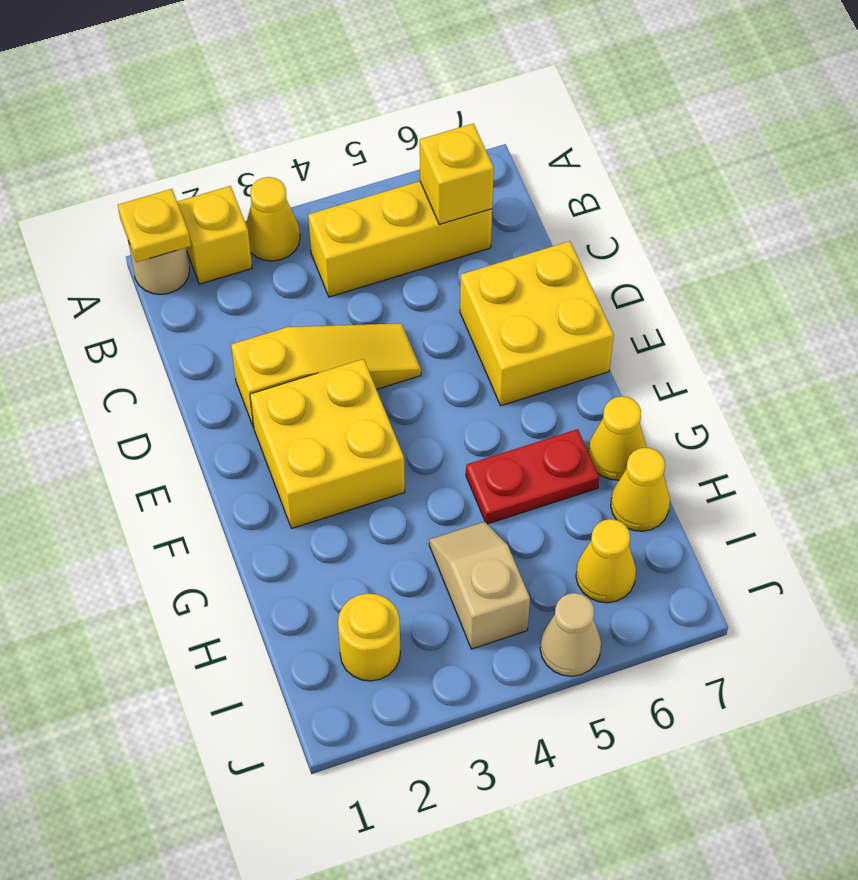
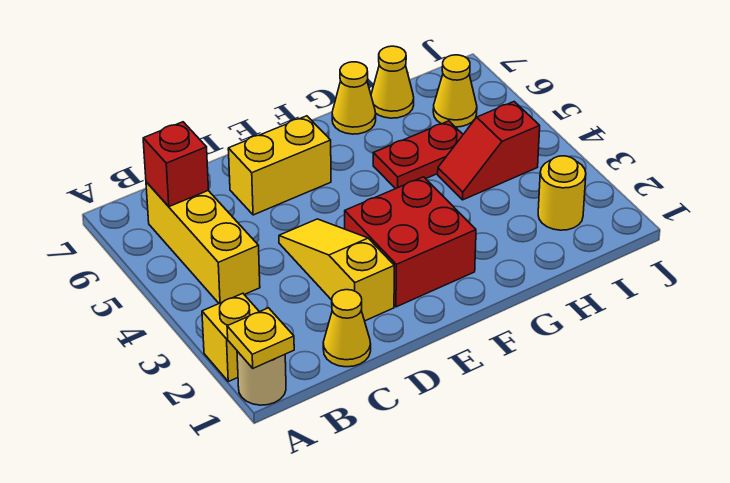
yellow 1x1 cone [246,177,300,261] -> yellow 1x1 cone moved to [323,290,371,367]
yellow 1x1 brick [420,124,494,224] -> red 1x1 brick [143,122,209,207]
yellow 2x2 brick [460,241,614,406] -> yellow 1x2 brick [228,116,331,215]
yellow 2x2 brick [250,359,405,529] -> red 2x2 brick [345,177,476,307]
red 1x2 plate [466,429,599,524] -> red 1x2 plate turned to [373,121,463,189]
tan 1x2 slope [429,522,530,649] -> red 1x2 slope [438,102,540,200]
tan 1x1 cone [540,593,601,676] -> none

